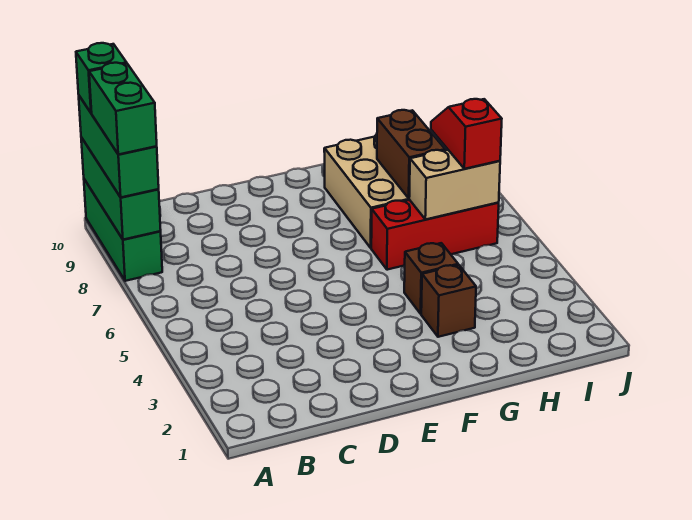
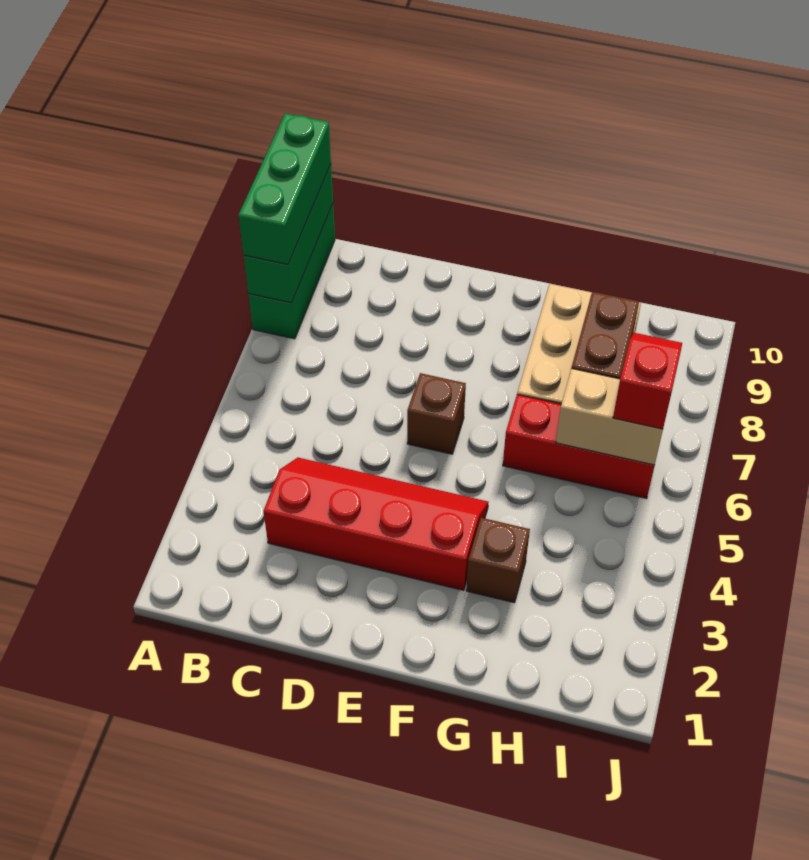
green 1x2 brick [89,63,157,154] -> none
green 1x1 brick [76,43,127,113] -> none
none -> red 2x4 slope [264,458,488,590]
brown 1x1 brick [404,243,458,314] -> brown 1x1 brick moved to [407,373,466,454]

